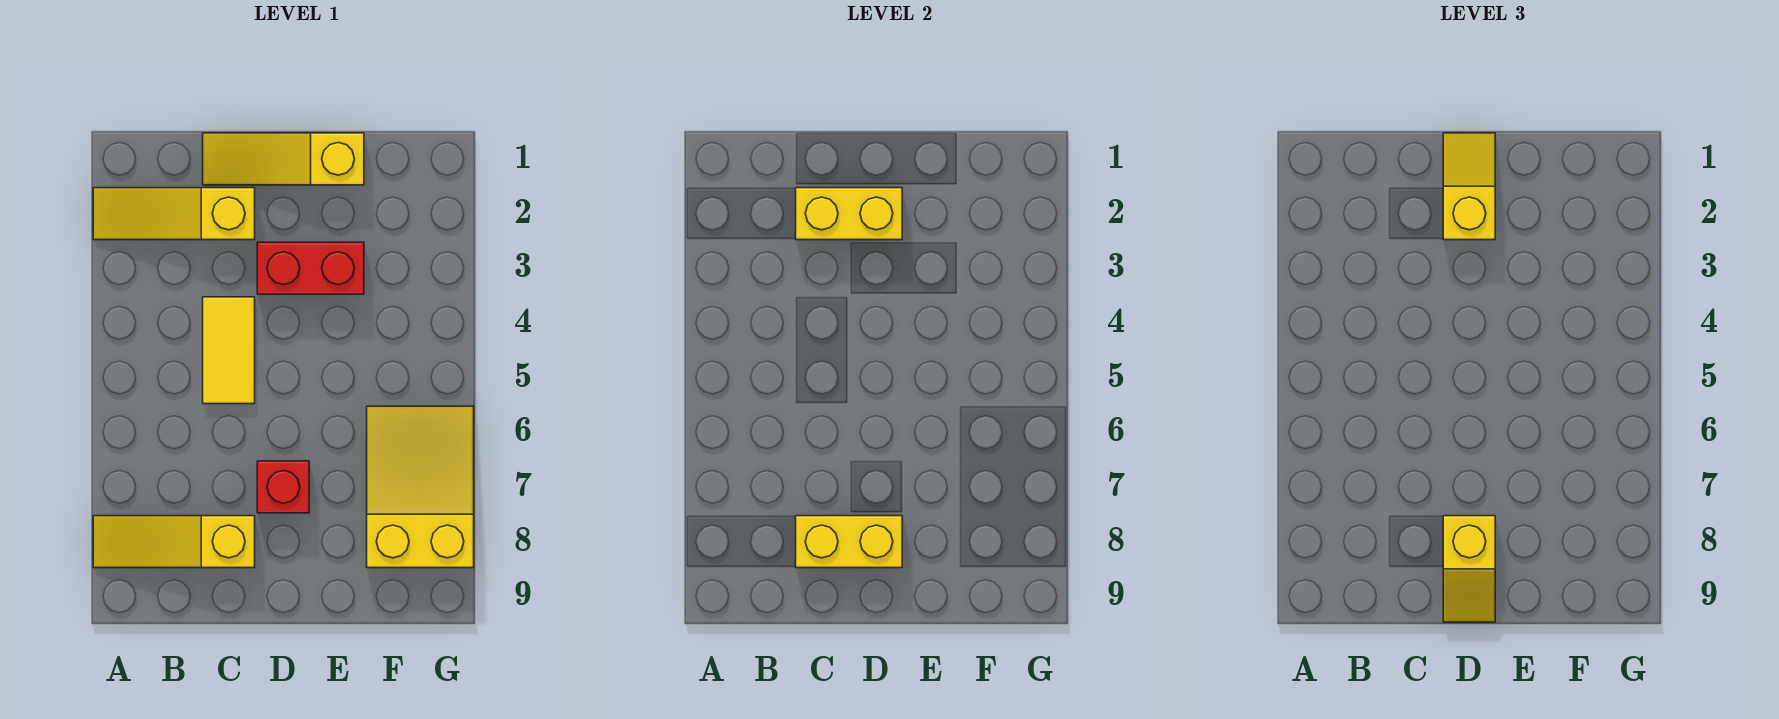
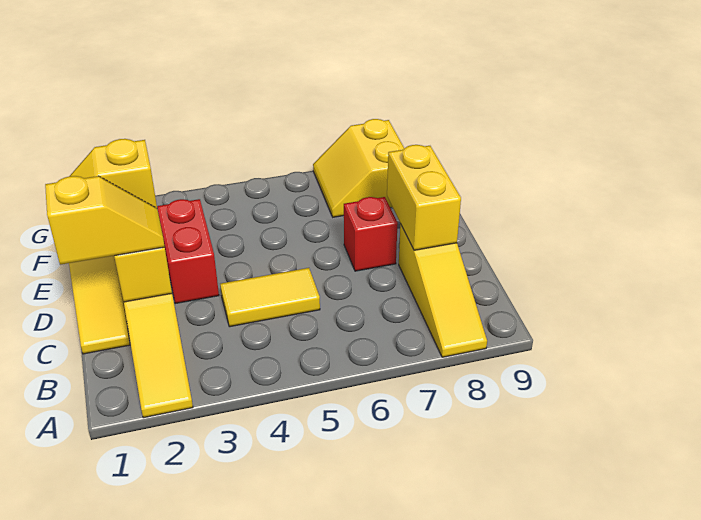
yellow 1x2 slope [1443,516,1495,622] -> yellow 1x2 slope moved to [45,176,165,265]
yellow 2x3 slope [367,406,474,568] -> yellow 2x2 slope [313,119,404,217]

